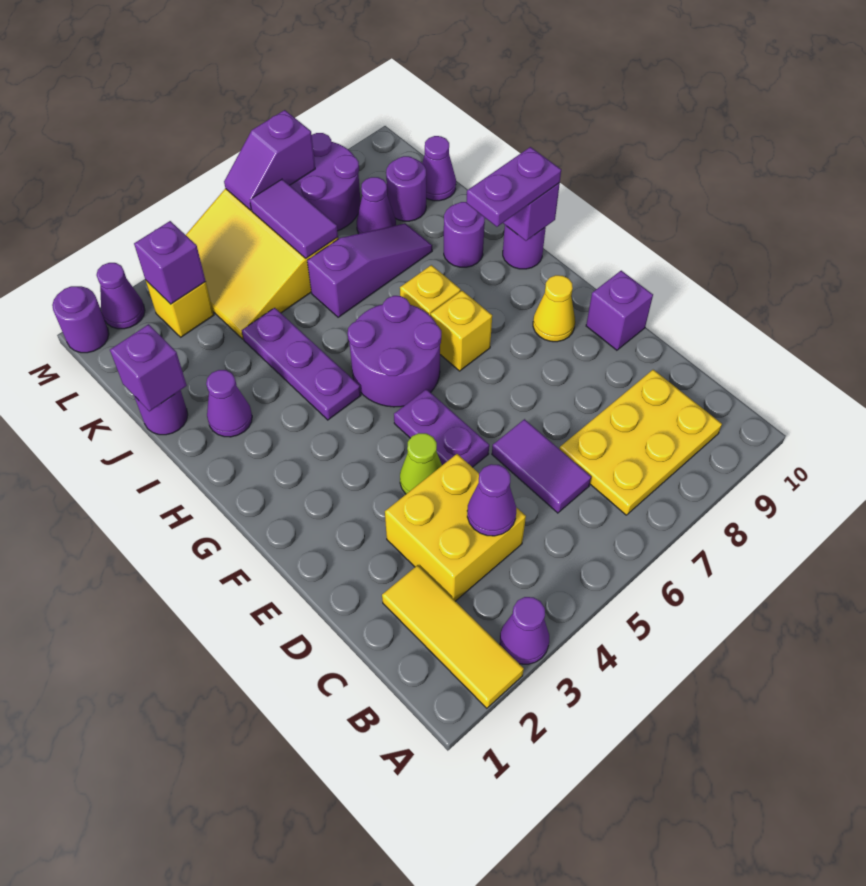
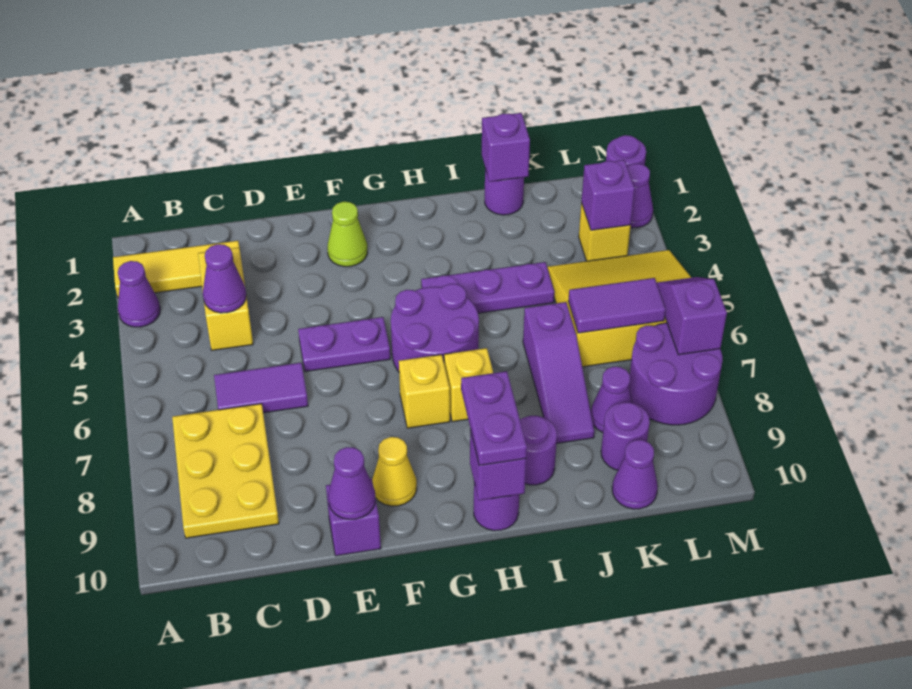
yellow 2x2 brick [385,454,526,601] -> yellow 1x2 brick [198,247,253,350]
lime 1x1 cone [400,433,442,494] -> lime 1x1 cone moved to [327,202,367,267]
purple 1x1 cone [206,370,252,437] -> purple 1x1 cone moved to [328,447,375,519]

